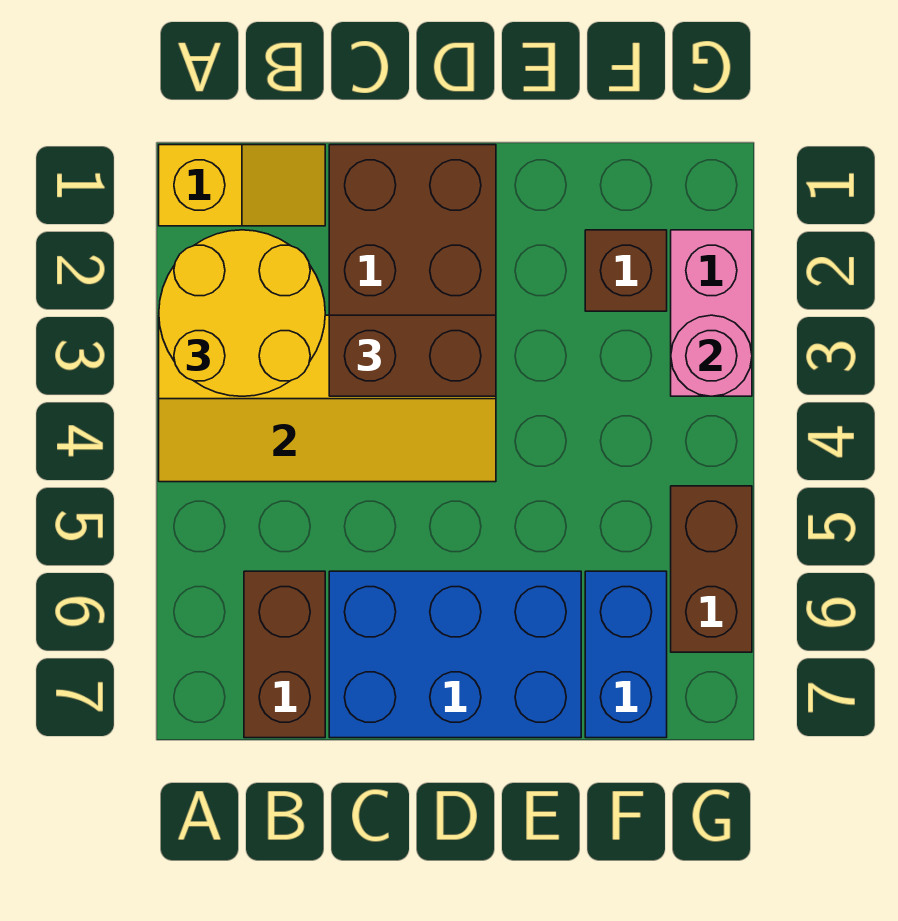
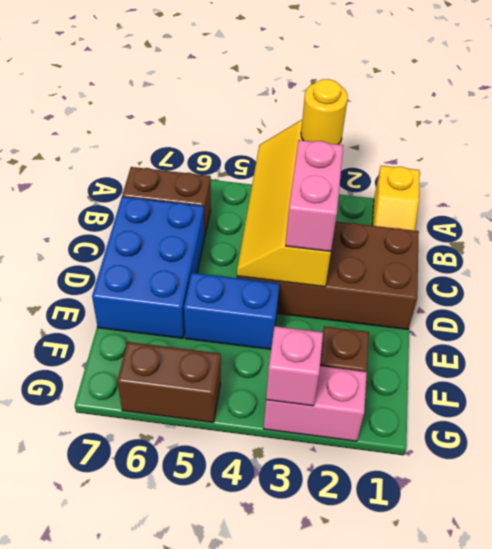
yellow 2x2 round brick [159,230,325,396] -> yellow 1x1 round brick [301,79,348,144]
brown 1x2 brick [329,315,496,396] -> pink 1x2 brick [285,140,343,251]
blue 1x2 brick [585,571,667,738] -> blue 1x2 brick moved to [184,273,280,349]
pink 1x1 round brick [671,315,752,396] -> pink 1x1 brick [266,326,323,406]

